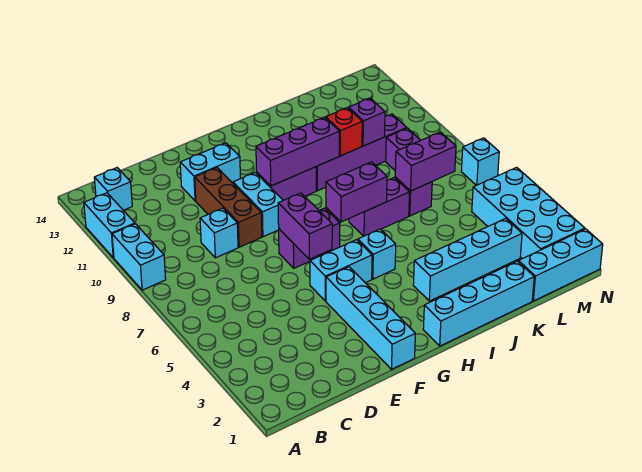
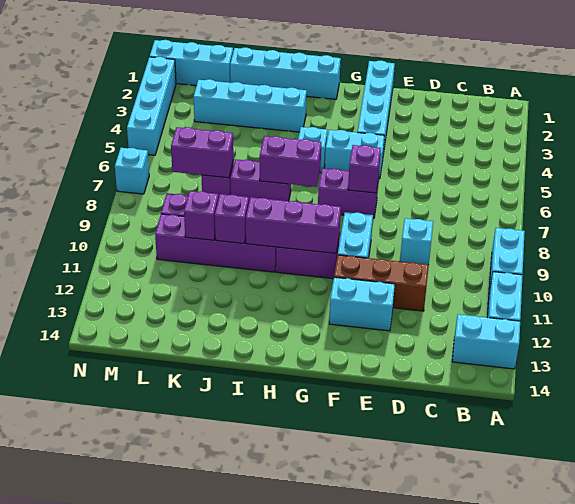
cyan 1x1 brick [94,168,132,210] -> cyan 1x2 brick [452,314,520,369]
brown 1x3 brick [195,168,262,247] -> brown 1x3 brick turned to [334,255,429,311]
purple 1x2 brick [278,193,332,259] -> purple 1x1 brick [348,145,381,193]
red 1x1 brick [326,108,362,156] -> purple 1x1 brick [215,194,249,243]
cyan 2x4 brick [472,167,585,259] -> cyan 1x4 brick [127,57,176,155]

